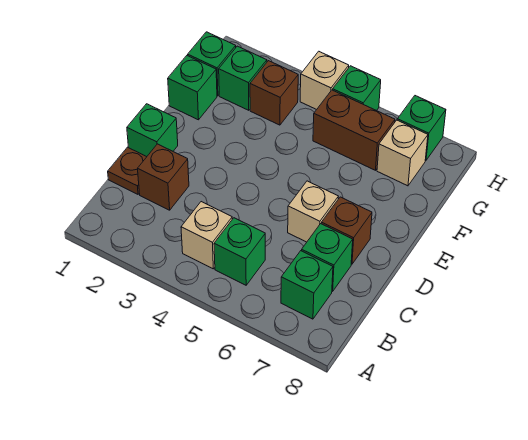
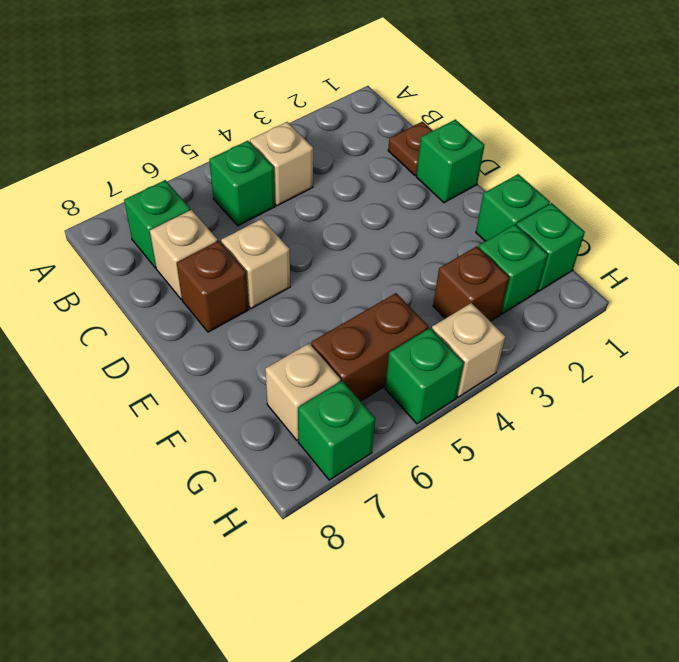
brown 1x1 brick [138,144,189,210] -> none
green 1x1 brick [302,224,353,291] -> tan 1x1 brick [150,210,218,299]

